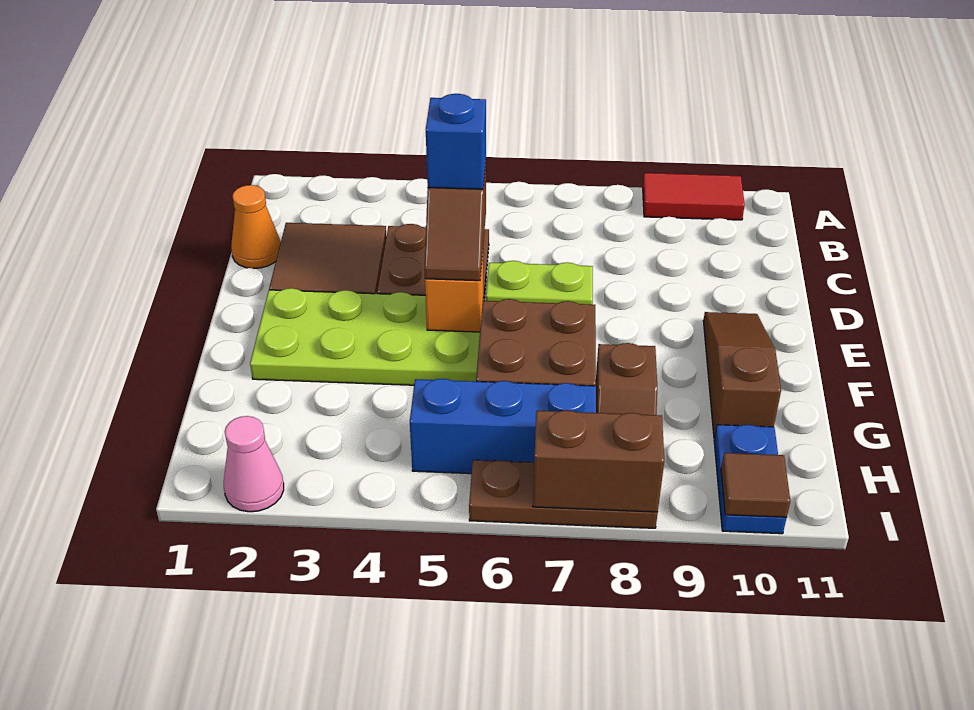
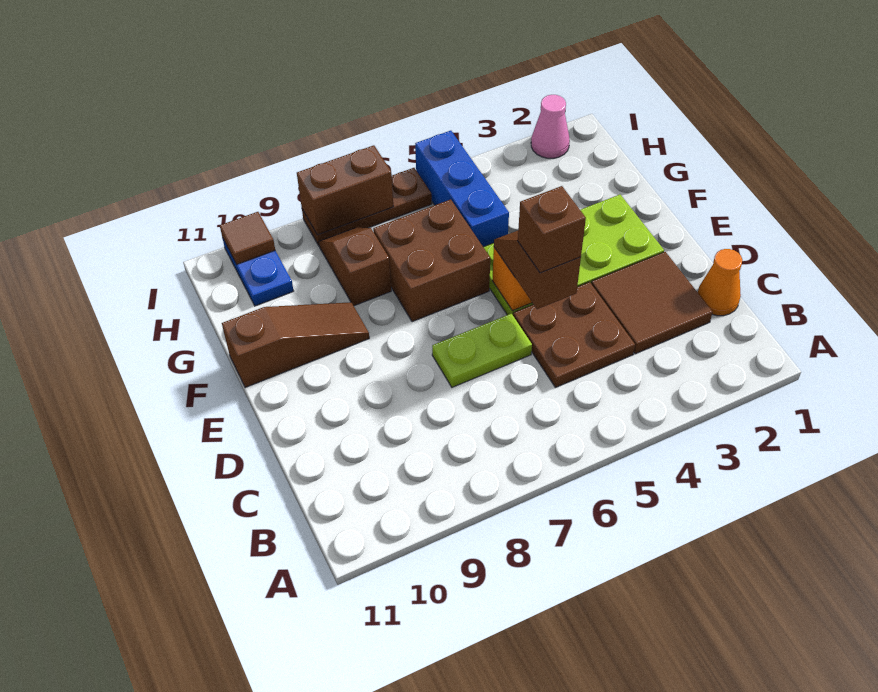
red 1x2 tile [643,173,745,220] -> none
blue 1x1 brick [426,94,486,189] -> brown 1x1 brick [517,186,586,273]
brown 1x3 slope [703,312,781,438] -> brown 1x3 slope turned to [222,302,369,388]
blue 1x3 brick [410,379,596,474] -> blue 1x3 brick turned to [415,131,509,247]

